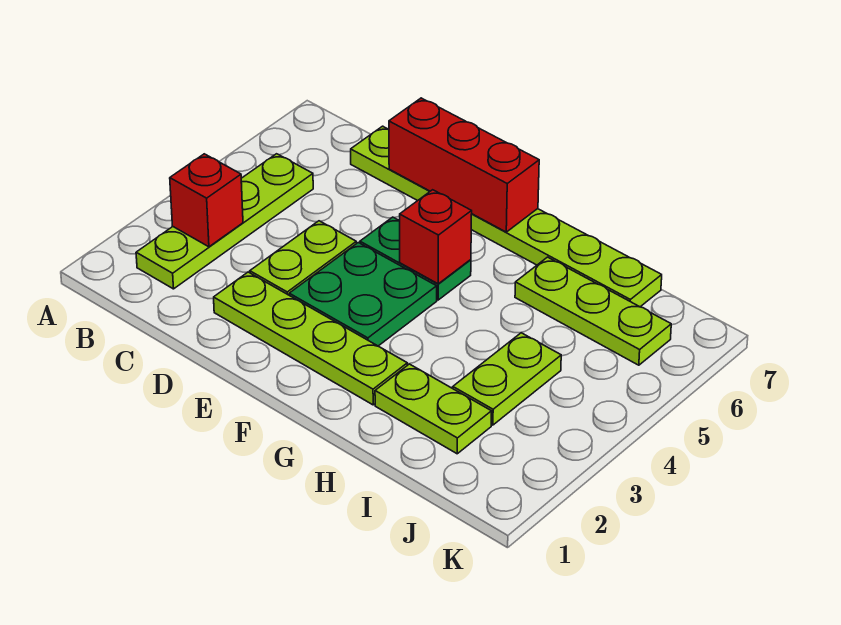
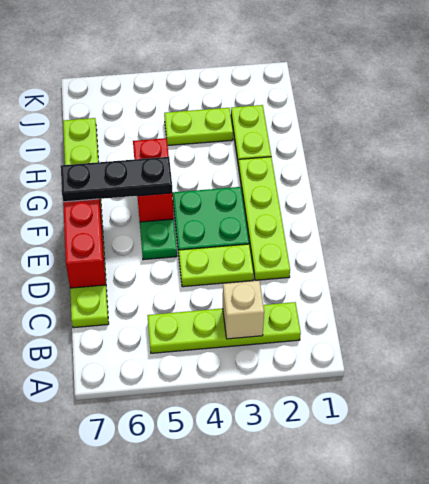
red 1x1 brick [170,154,243,247] -> tan 1x1 brick [223,281,264,339]
red 1x1 brick [400,190,472,284] -> red 1x2 brick [133,138,174,222]
none -> black 1x3 plate [61,157,173,202]
lime 1x3 plate [515,257,671,365] -> none

